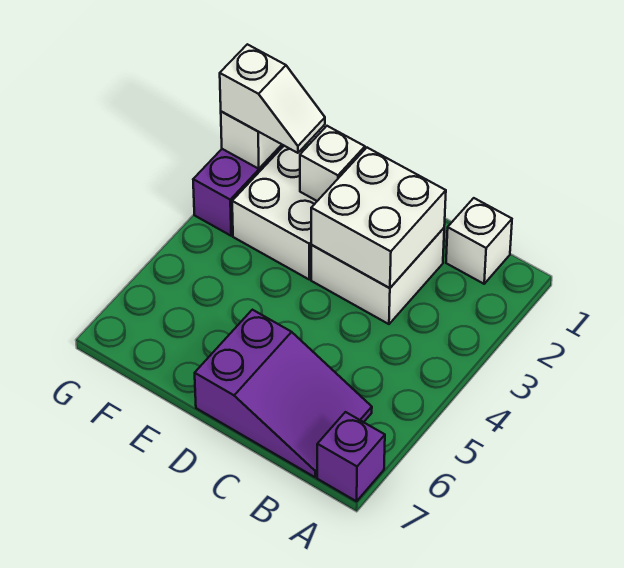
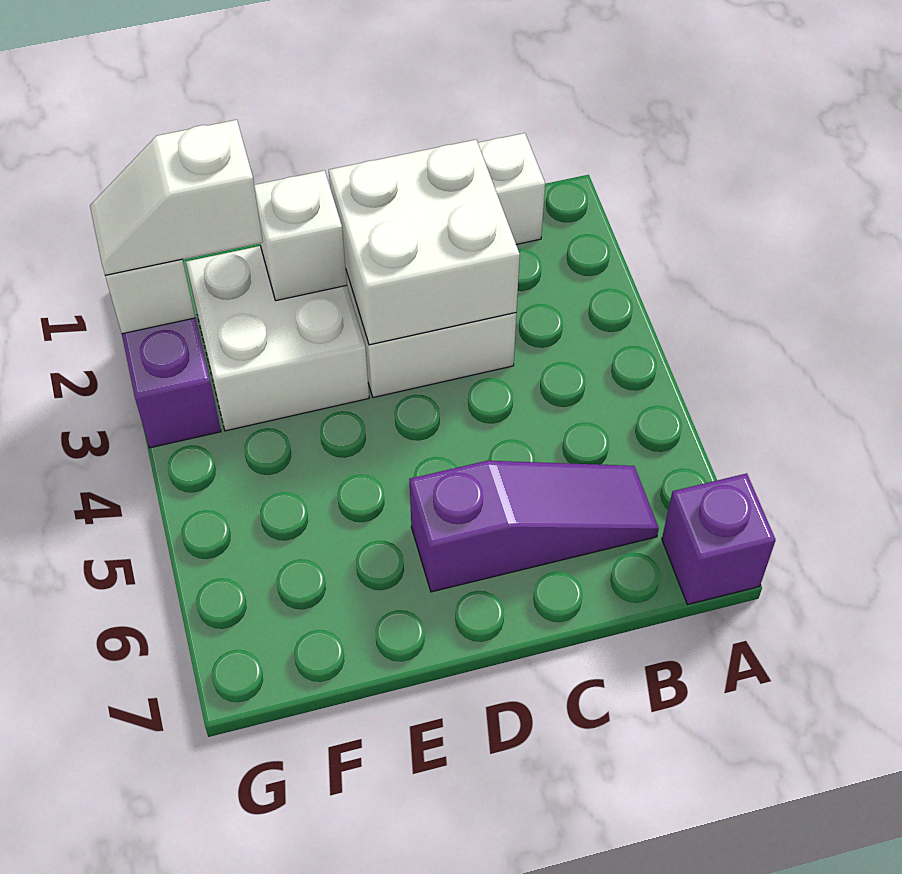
purple 2x3 slope [195,310,372,477] -> purple 1x3 slope [409,461,659,592]
white 1x2 slope [220,44,325,153] -> white 1x2 slope turned to [90,120,263,275]

